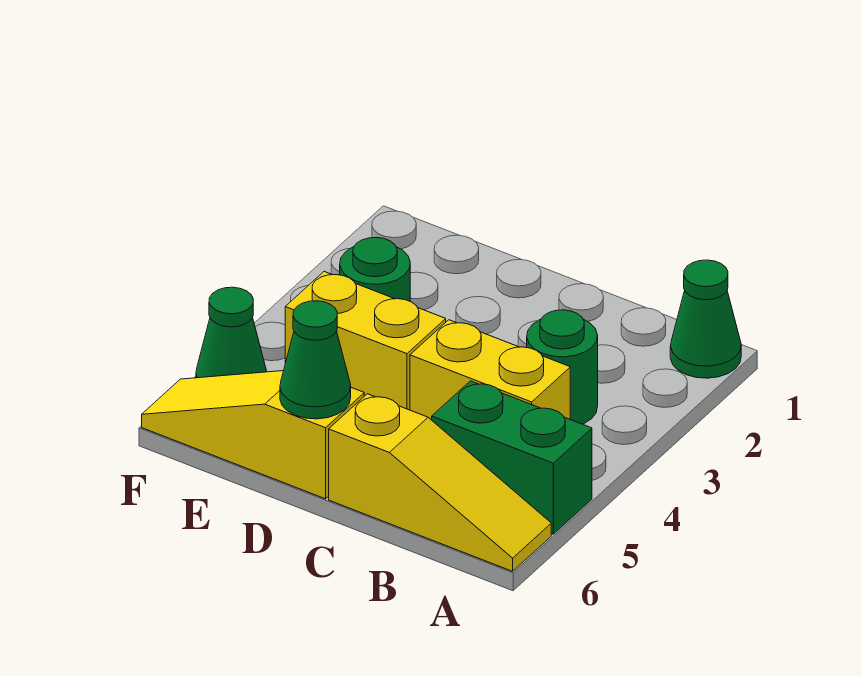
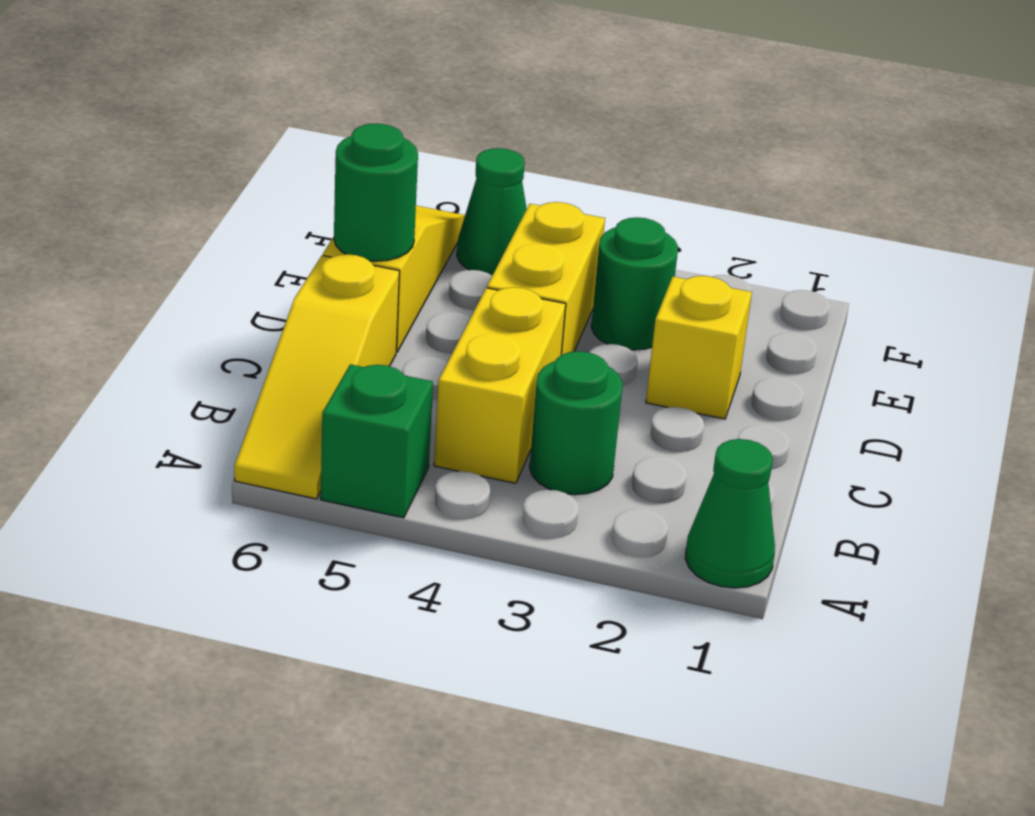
green 1x2 brick [432,381,592,534] -> green 1x1 brick [321,364,433,518]
none -> yellow 1x1 brick [646,276,752,419]
green 1x1 cone [280,301,351,419] -> green 1x1 round brick [334,123,418,261]

